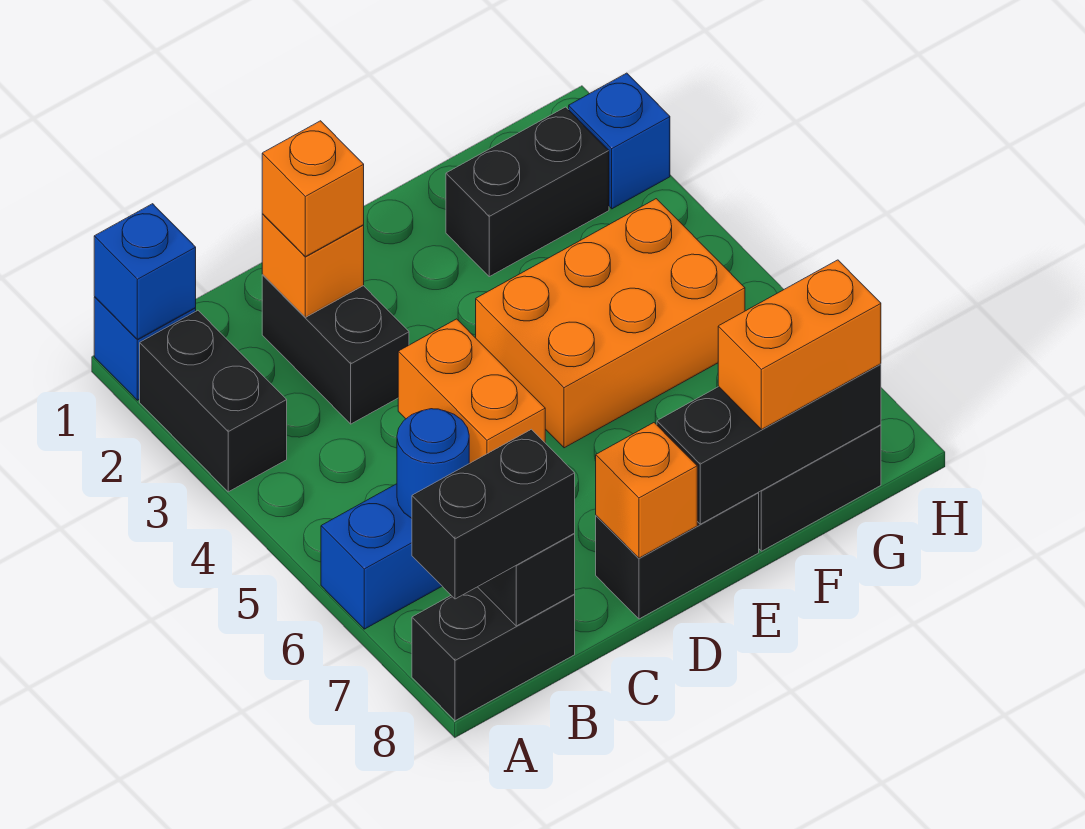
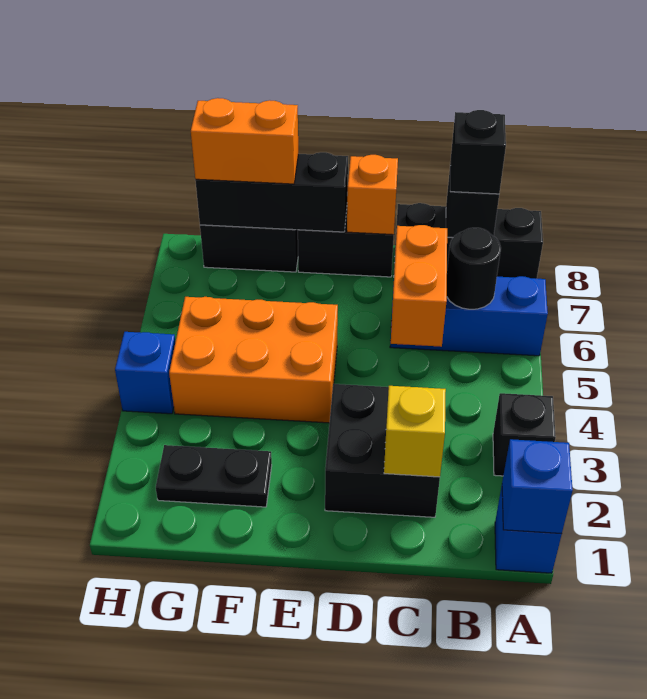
black 1x2 brick [140,310,287,492] -> black 1x1 brick [493,393,556,476]
black 1x2 brick [412,587,575,721] -> black 1x3 brick [394,203,543,279]
black 1x2 brick [412,429,575,599] -> black 1x1 brick [450,110,506,194]
blue 1x1 round brick [397,409,469,518] -> black 1x1 round brick [447,228,501,309]
black 1x2 brick [262,275,409,424] -> black 2x2 brick [325,384,440,517]
orange 1x1 brick [262,214,364,317] -> yellow 1x1 brick [384,386,446,477]
orange 1x1 brick [262,121,364,257] -> none
black 1x2 brick [446,107,609,277] -> black 1x2 plate [156,445,272,507]
blue 1x1 brick [569,73,670,209] -> blue 1x1 brick moved to [115,332,175,414]

